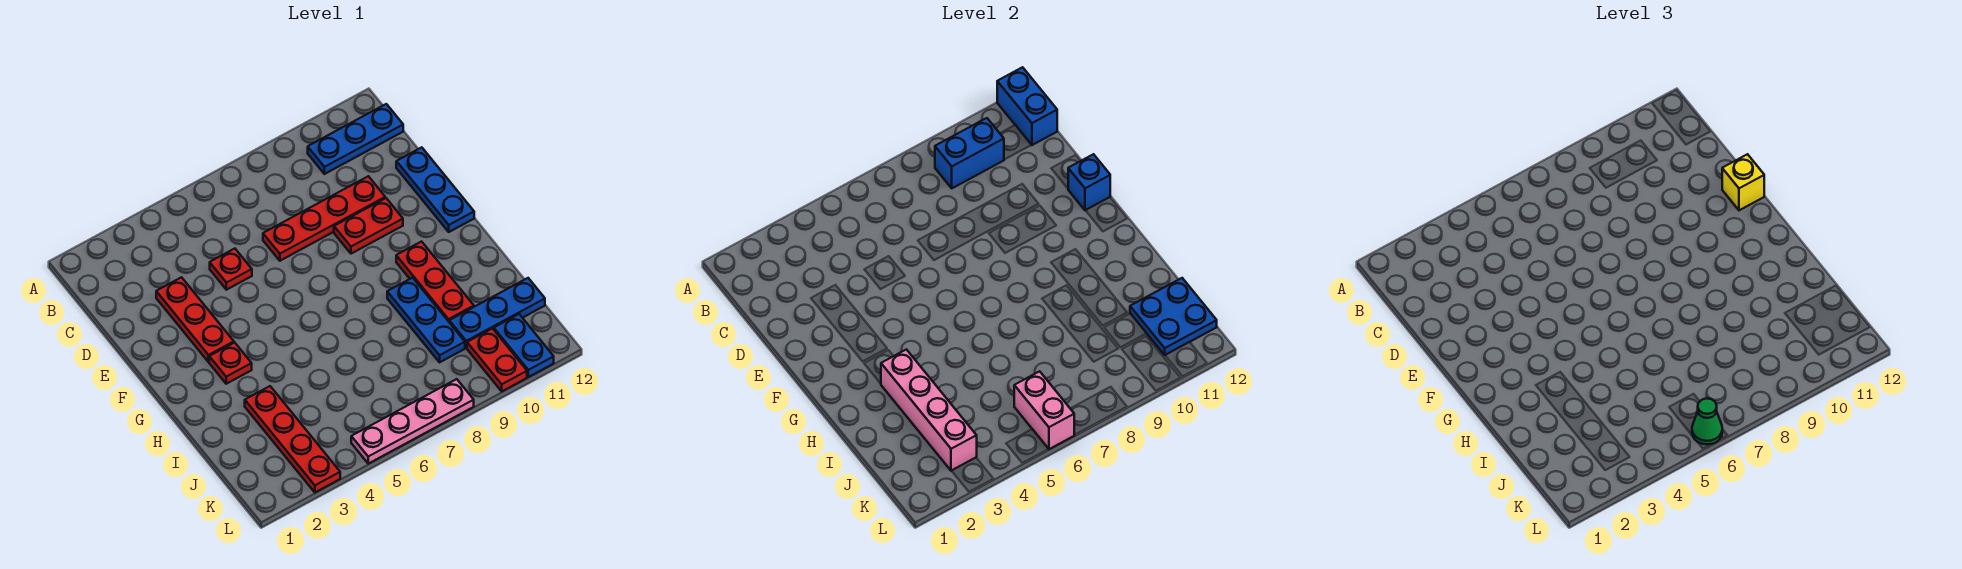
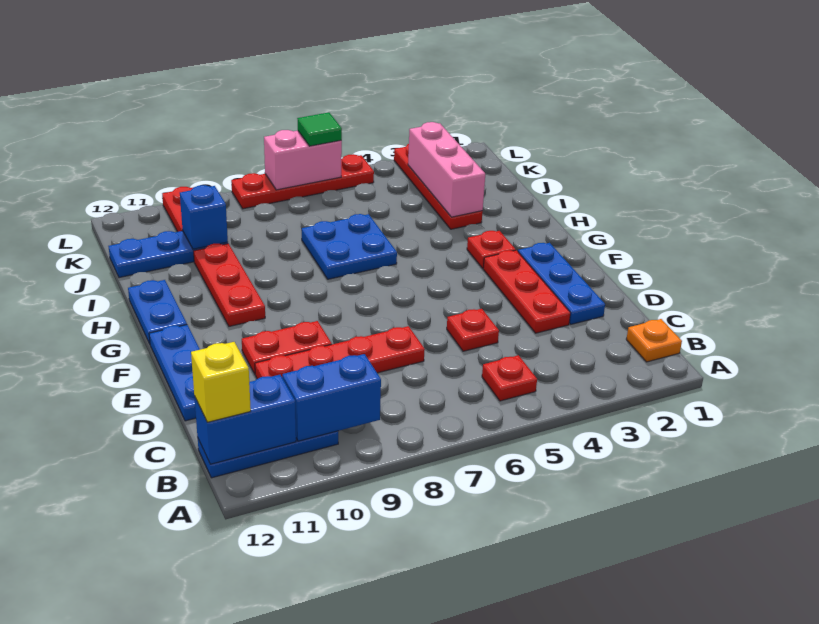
blue 1x2 brick [997,67,1057,145] -> blue 1x2 brick turned to [194,375,296,464]
none -> orange 1x1 plate [626,319,682,362]
none -> red 1x1 plate [482,355,537,401]
blue 1x1 brick [1068,154,1110,210] -> blue 1x1 brick moved to [180,185,228,249]
yellow 1x1 brick [1722,154,1764,210] -> yellow 1x1 brick moved to [191,342,251,422]
pink 1x4 brick [881,349,977,471] -> pink 1x3 brick [408,122,485,217]
blue 1x3 plate [387,278,465,362] -> blue 1x3 plate moved to [518,243,605,324]
blue 2x2 plate [1130,278,1217,355] -> blue 2x2 plate moved to [302,214,397,279]
pink 1x2 brick [1014,371,1074,449] -> pink 1x2 brick turned to [264,130,342,190]
blue 1x2 plate [494,314,554,377] -> blue 1x2 plate moved to [128,280,187,344]
pink 1x4 plate [351,379,474,464] -> red 1x4 plate [231,154,374,209]
green 1x1 cone [1692,398,1722,444] -> green 1x1 tile [297,112,342,146]

